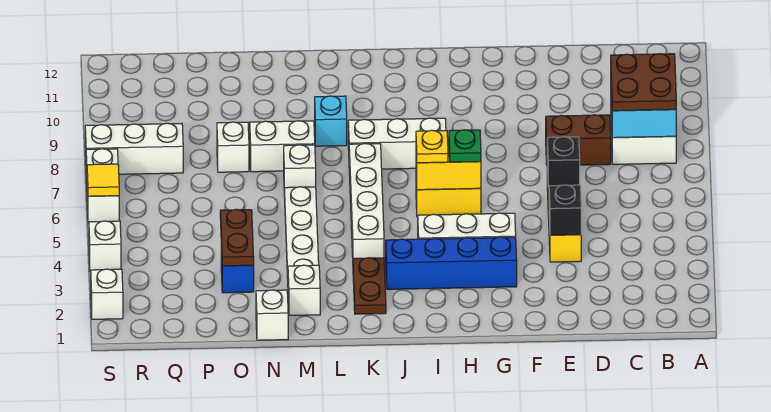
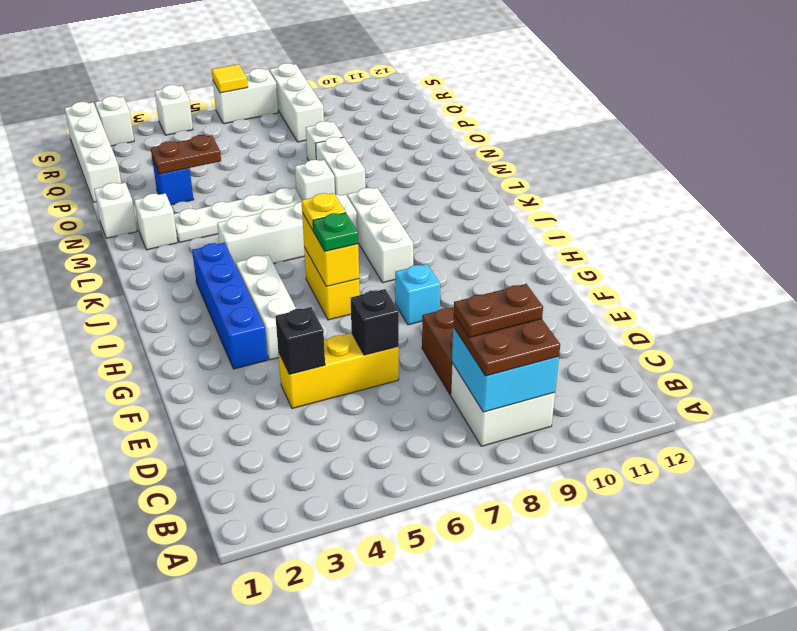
brown 1x2 plate [353,258,386,314] -> brown 1x2 plate moved to [454,284,543,338]
cyan 1x1 brick [315,96,347,146] -> cyan 1x1 brick moved to [395,264,440,325]
none -> white 1x4 brick [65,102,121,202]

